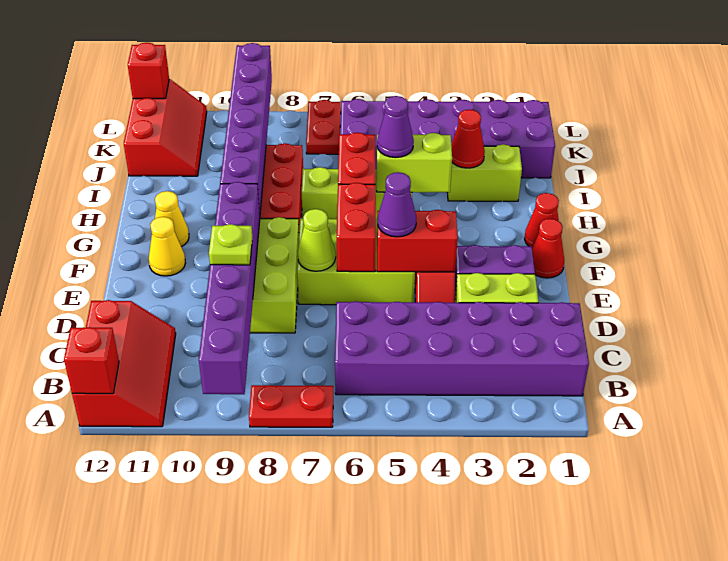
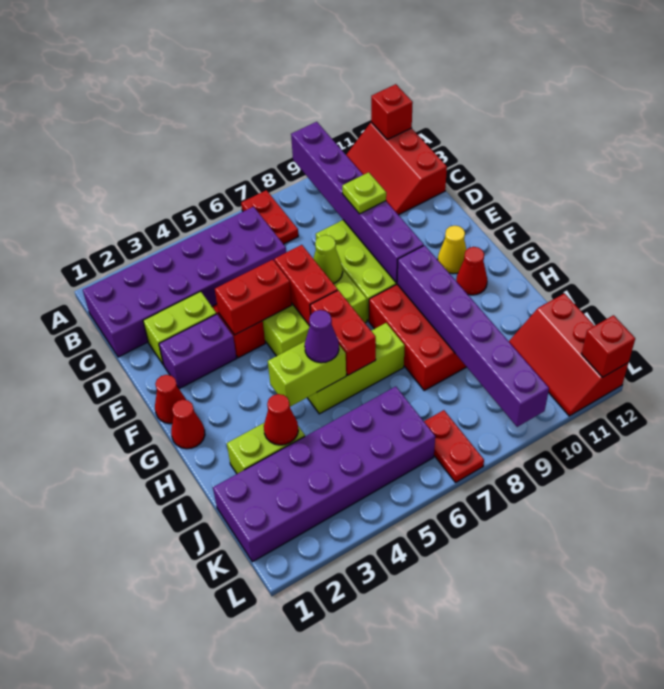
red 1x2 plate [249,385,333,427] -> red 1x2 plate turned to [241,190,298,244]
purple 1x1 cone [378,172,416,237] -> none
yellow 1x1 cone [155,191,189,247] -> red 1x1 cone [456,247,487,295]

